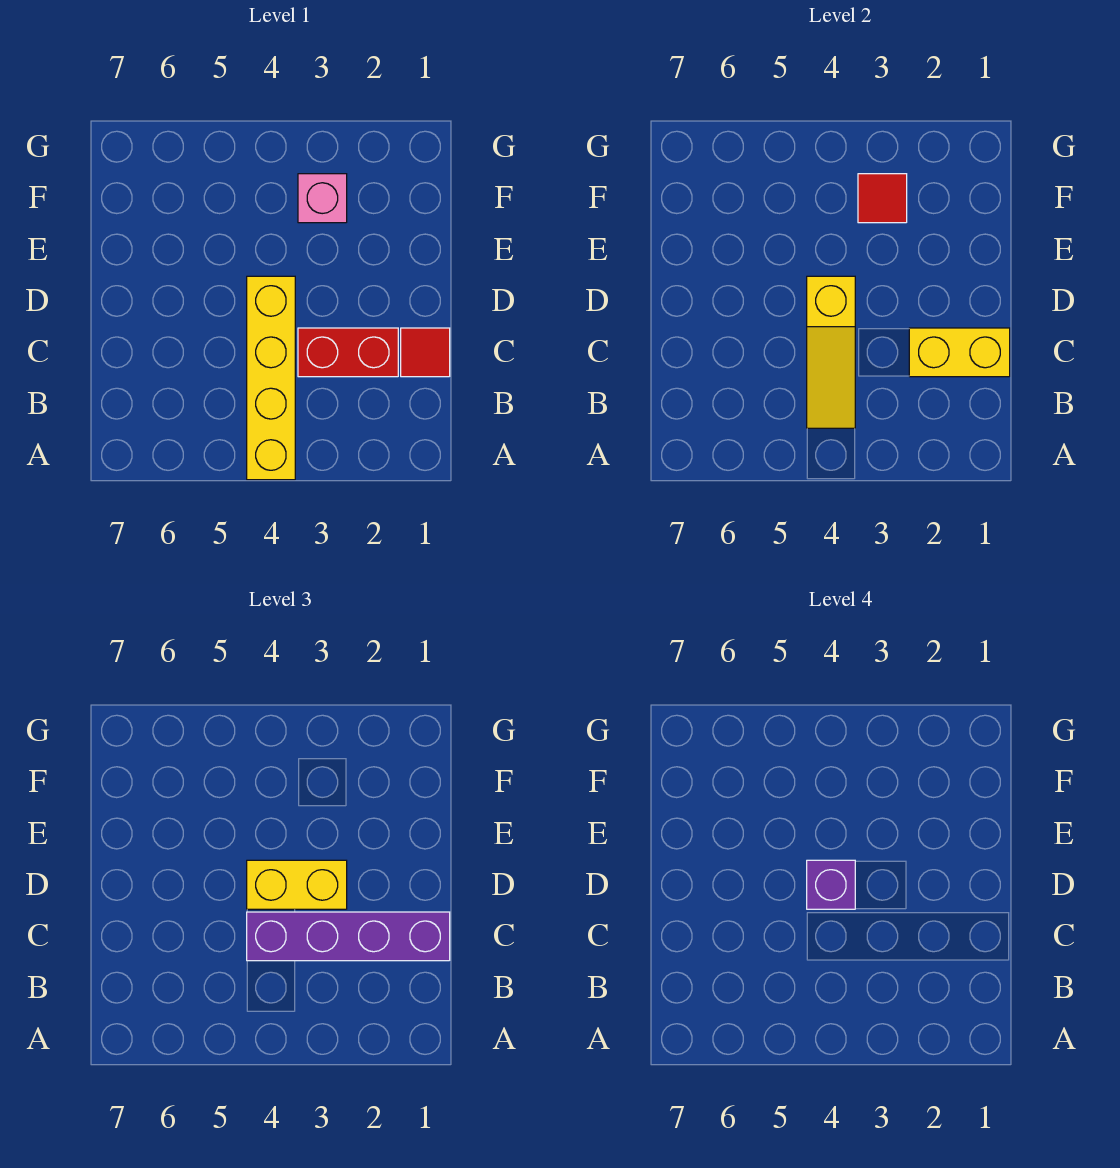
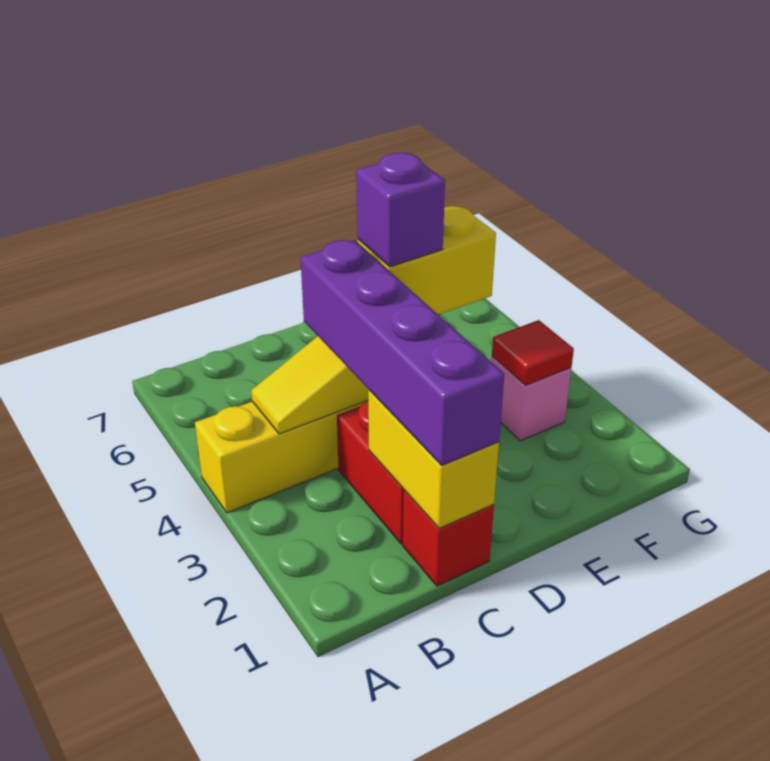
red 1x1 tile [401,328,450,377] -> red 1x1 brick [403,490,494,586]
yellow 1x2 brick [247,860,347,909] -> yellow 1x2 brick turned to [358,206,496,315]

